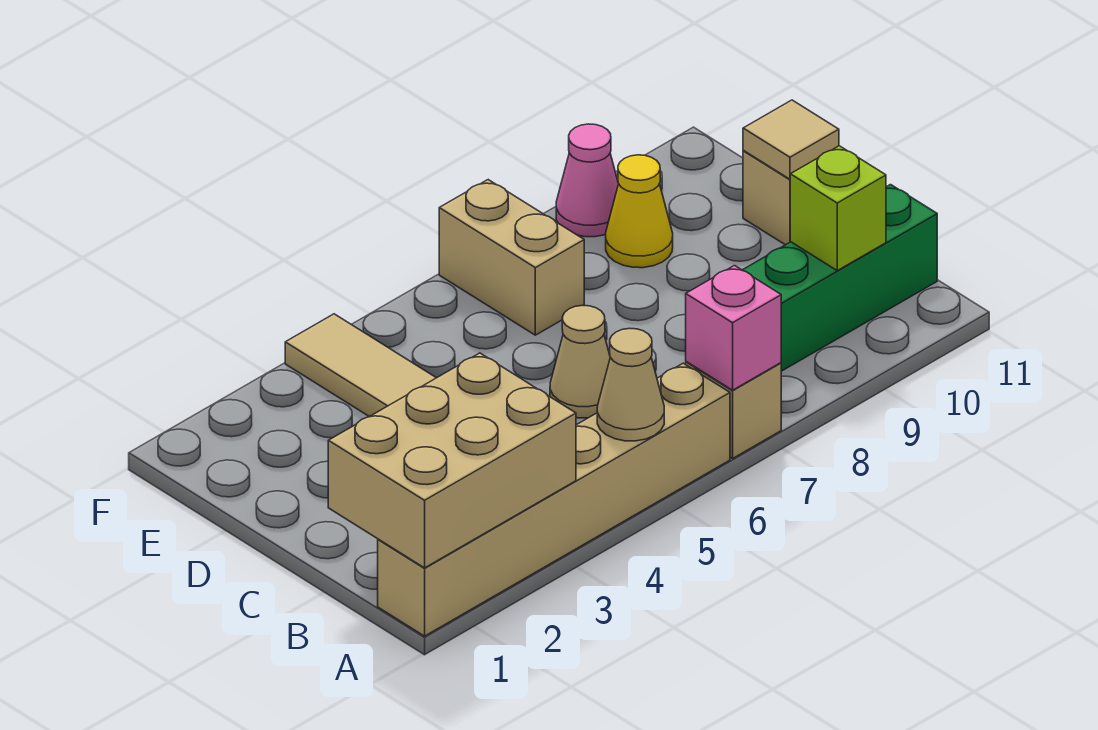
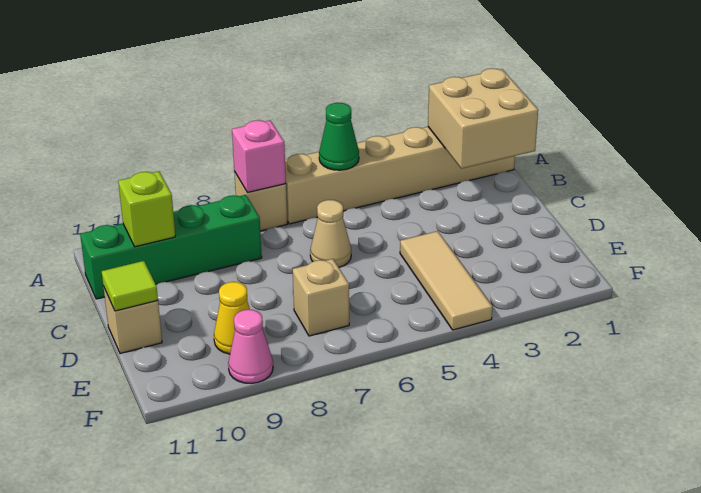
tan 2x3 brick [328,353,576,568] -> tan 2x2 brick [428,68,538,169]
tan 1x1 cone [597,328,664,441] -> green 1x1 cone [319,103,359,170]
tan 1x1 tile [743,100,839,179] -> lime 1x1 tile [102,261,158,311]
tan 1x2 brick [439,180,584,335] -> tan 1x1 brick [293,259,349,336]

